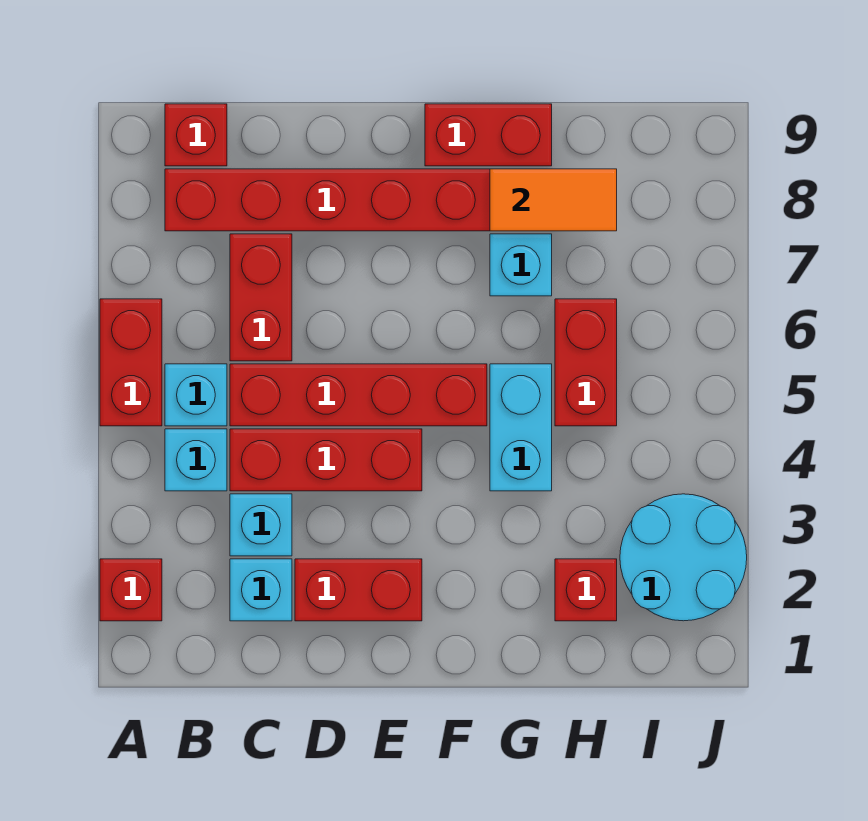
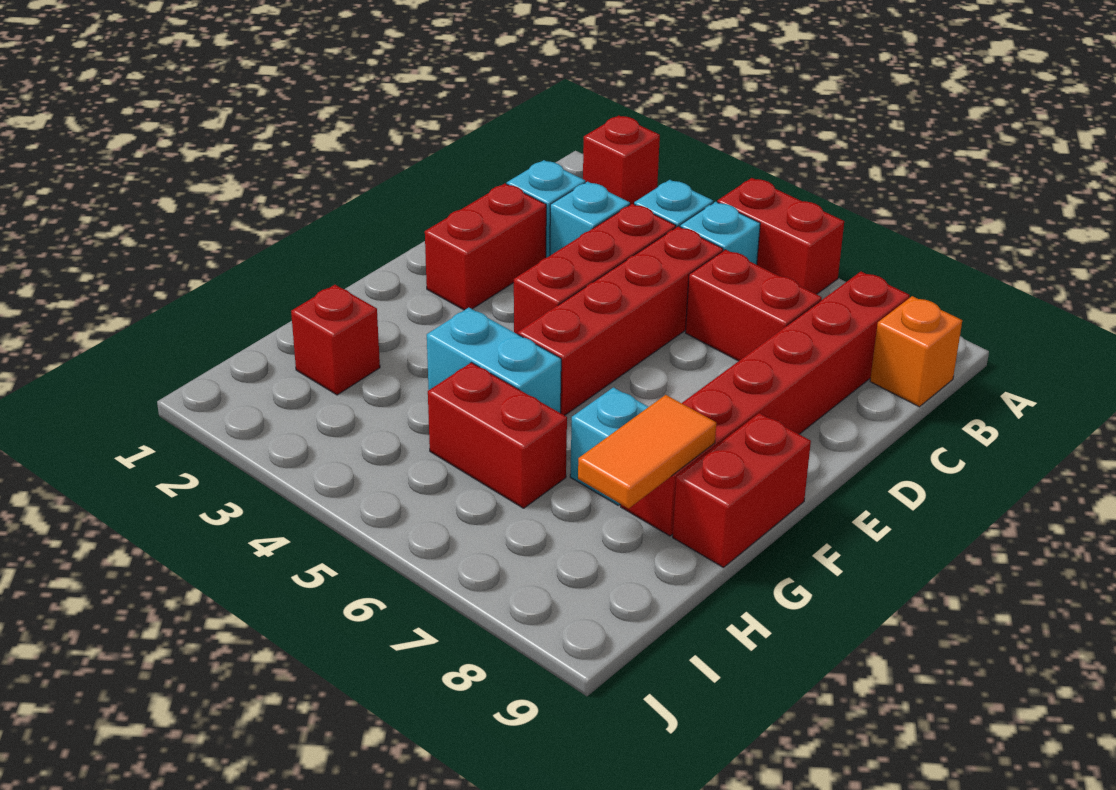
red 1x1 brick [165,104,227,166] -> orange 1x1 brick [870,296,962,407]
cyan 2x2 round brick [620,494,747,621] -> none

